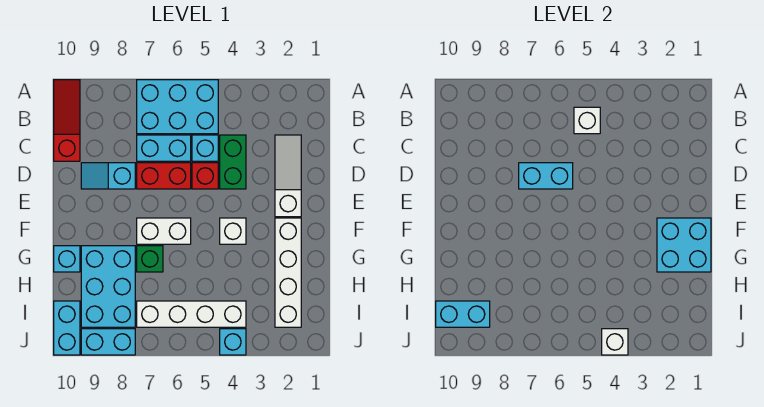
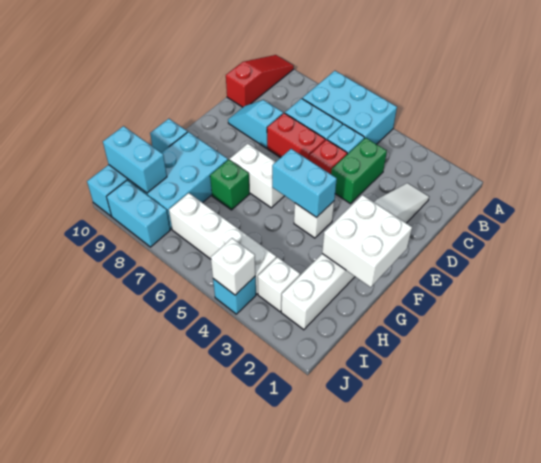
white 1x1 brick [574,107,600,134] -> white 1x1 brick moved to [258,257,300,312]
cyan 1x2 brick [519,163,573,189] -> cyan 1x2 brick moved to [272,149,337,218]
cyan 2x2 brick [657,218,711,272] -> white 2x2 brick [322,195,412,287]

